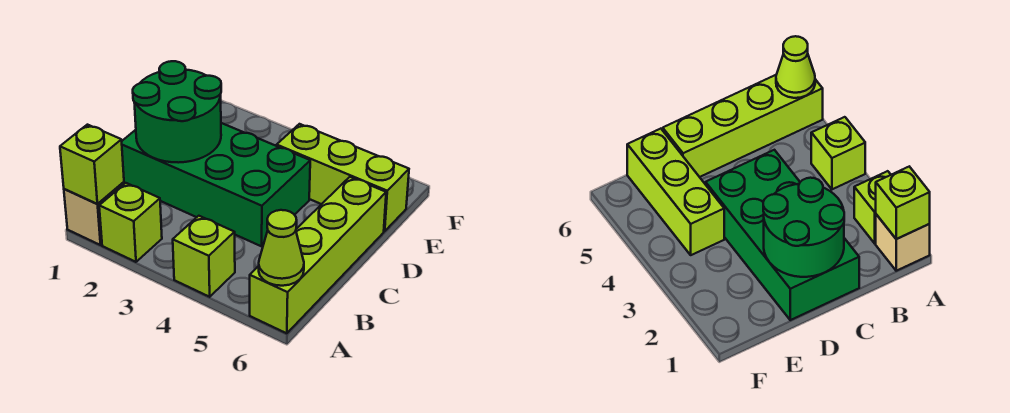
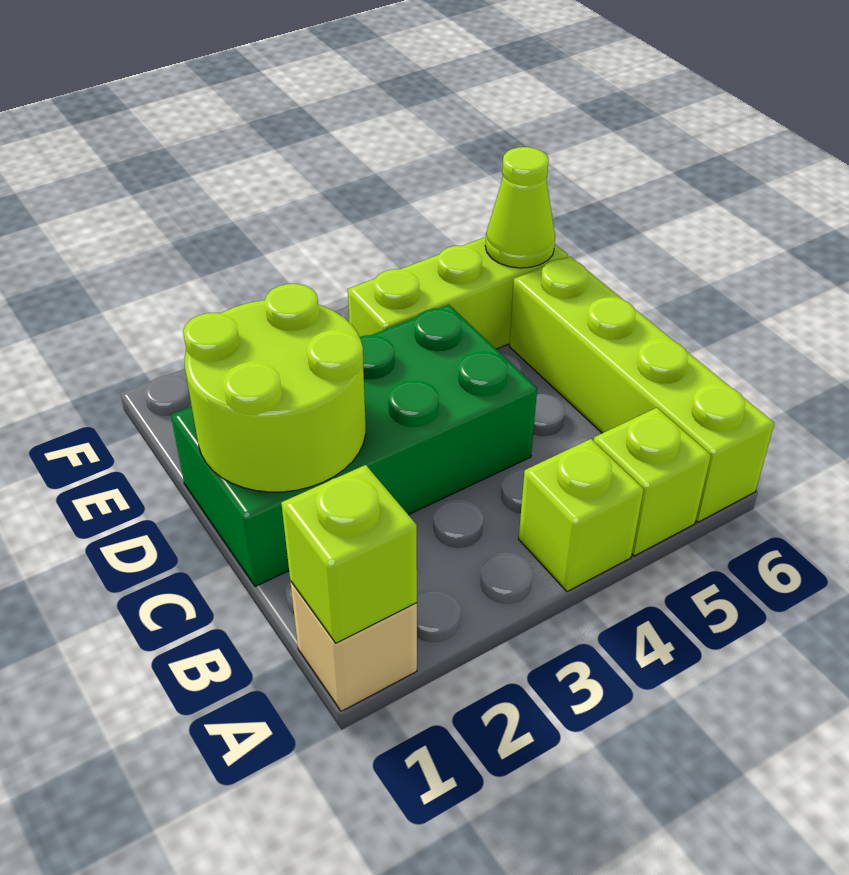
lime 1x1 brick [99,183,162,262] -> lime 1x1 brick moved to [594,408,711,556]
lime 1x1 cone [259,210,304,286] -> lime 1x1 cone moved to [485,147,555,268]
green 2x2 round brick [133,61,221,163] -> lime 2x2 round brick [183,284,366,492]

